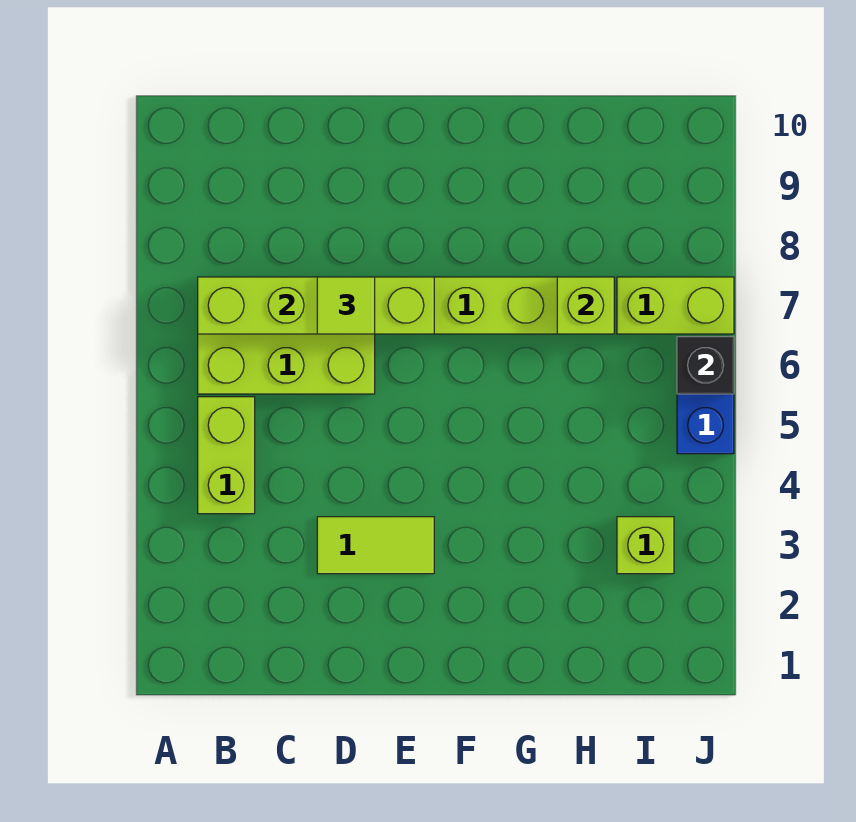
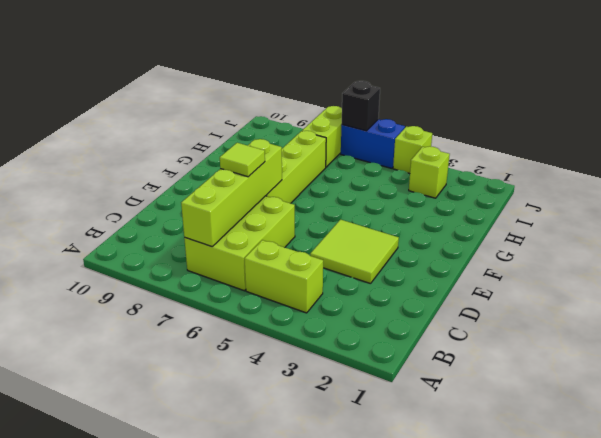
lime 1x2 tile [317,517,434,574] -> lime 2x2 tile [310,219,399,284]
lime 1x1 brick [557,277,614,334] -> lime 1x1 brick moved to [393,126,432,173]

